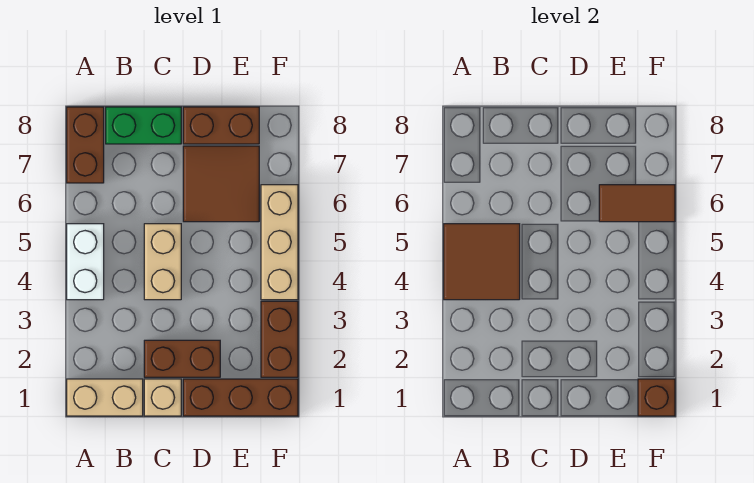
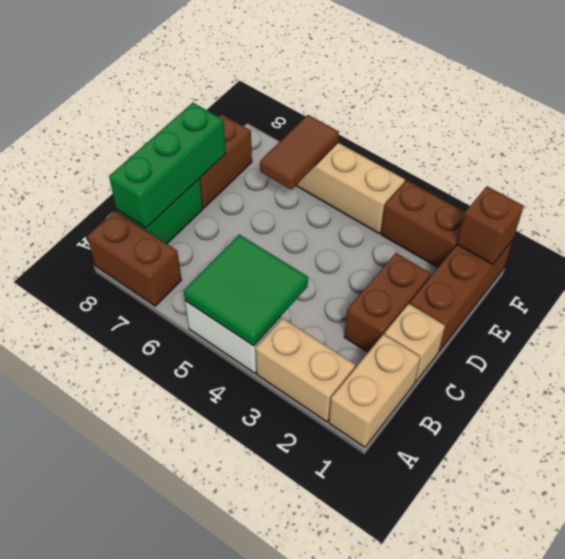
brown 2x2 tile [444,224,520,300] -> green 2x2 tile [184,235,308,346]
none -> green 1x3 brick [109,103,226,228]
tan 1x2 brick [144,224,181,300] -> tan 1x2 brick moved to [256,318,355,422]
brown 2x2 tile [183,146,259,222] -> none

